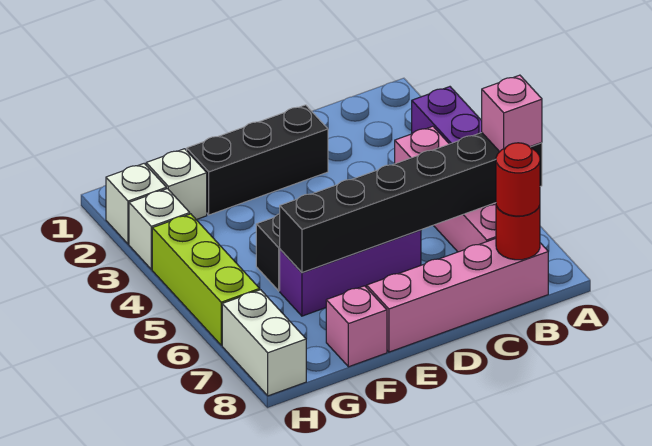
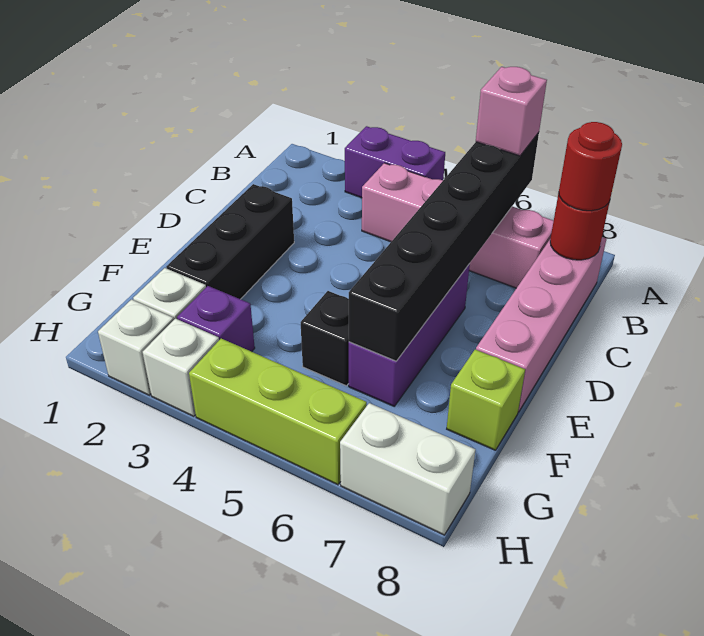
pink 1x1 brick [326,286,387,367] -> lime 1x1 brick [447,349,525,450]
none -> purple 1x1 brick [177,286,255,352]

